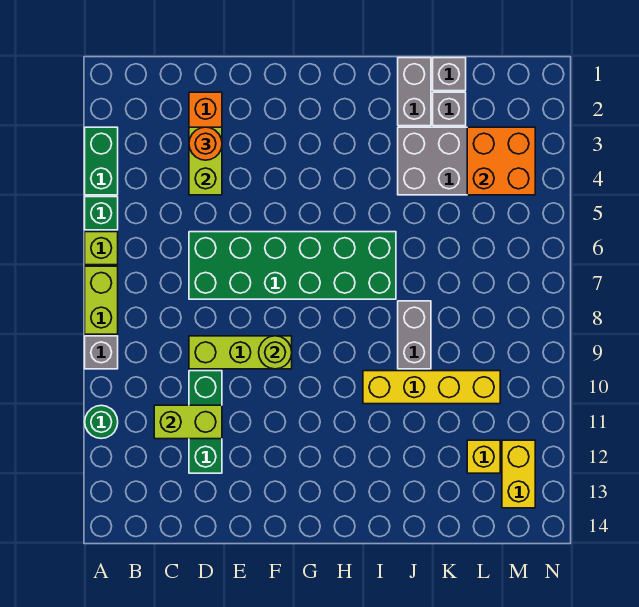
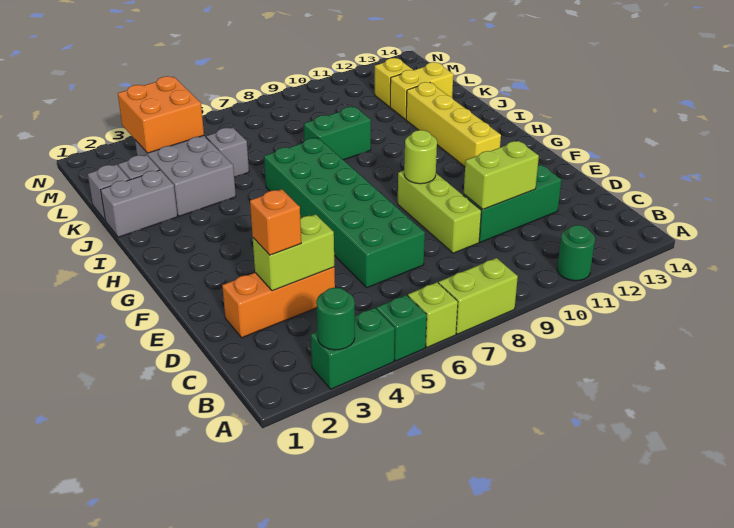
none -> green 1x1 round brick [316,287,355,350]
grey 1x1 brick [85,336,118,369] -> grey 1x1 brick moved to [206,128,249,177]
lime 1x2 brick [154,405,222,439] -> lime 1x2 brick turned to [464,141,539,209]
orange 1x1 round brick [189,127,222,160] -> orange 1x1 brick [250,189,301,255]
yellow 1x4 brick [363,371,500,404] -> yellow 1x4 brick moved to [406,82,501,167]
grey 1x2 brick [398,301,431,369] -> green 1x2 brick [304,107,371,160]
yellow 1x2 brick [502,440,535,508] -> yellow 1x2 brick moved to [390,62,453,120]

